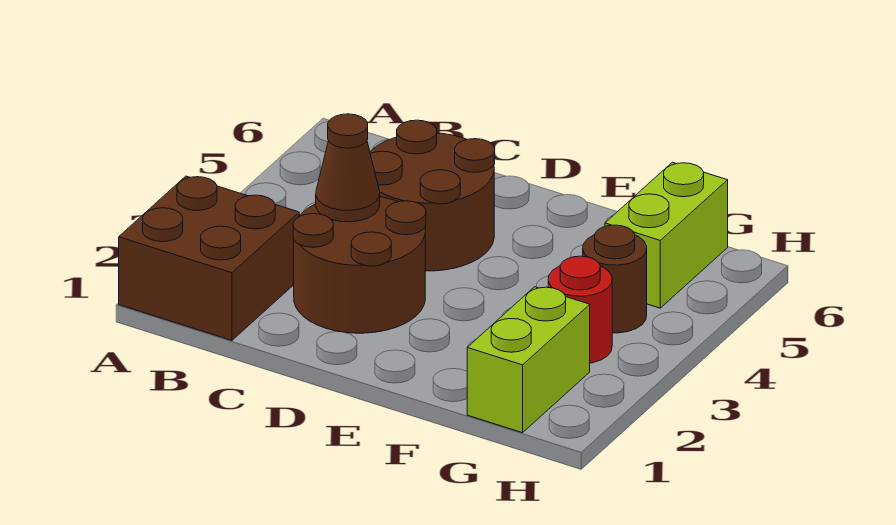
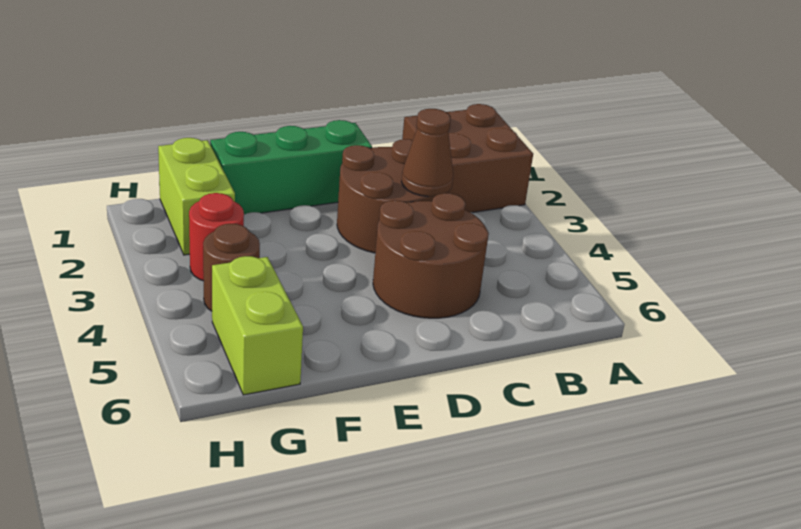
none -> green 1x3 brick [210,120,372,214]

